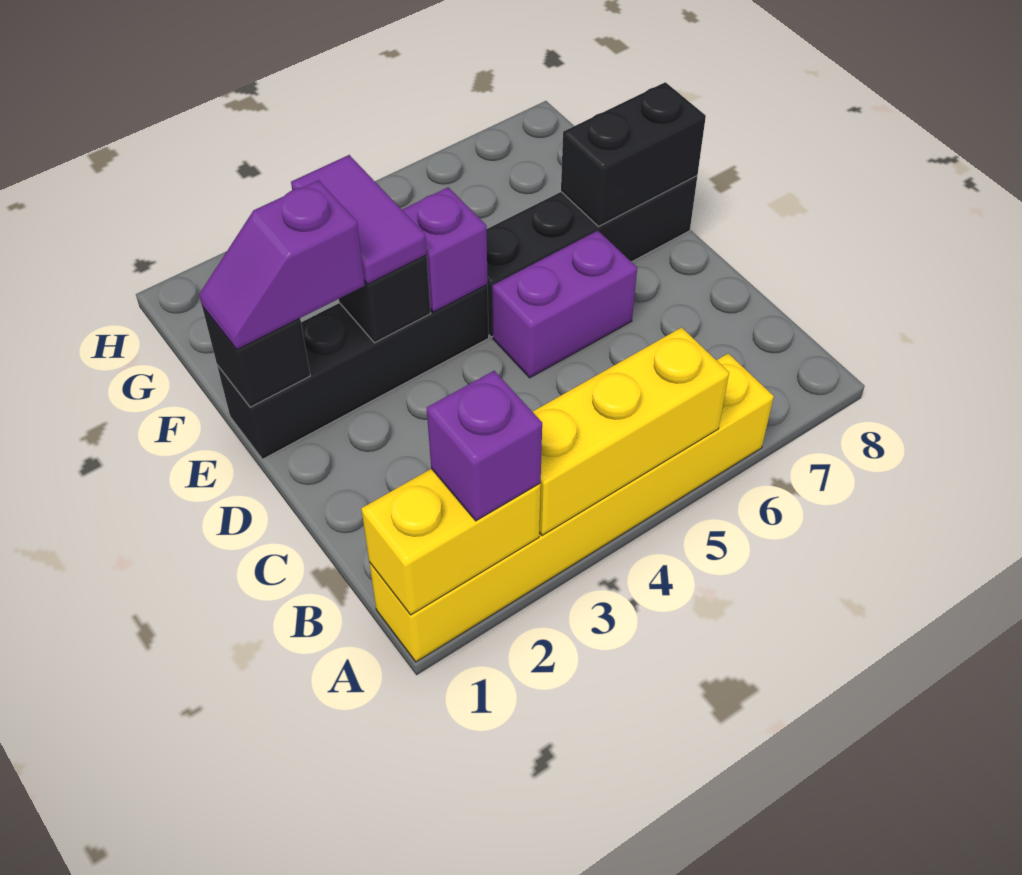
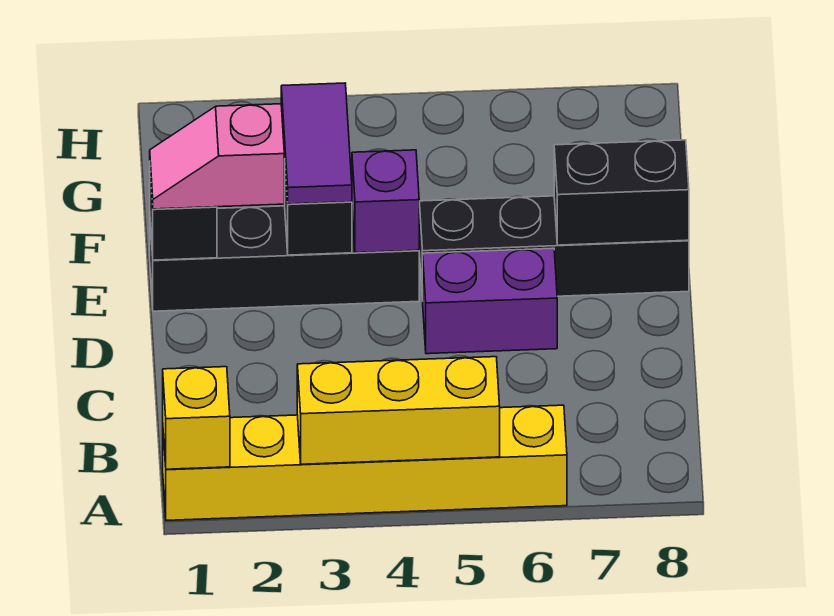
yellow 1x2 brick [361,469,541,615] -> yellow 1x1 brick [163,367,230,469]
purple 1x1 brick [427,371,542,521] -> none
purple 1x2 slope [199,180,365,349] -> pink 1x2 slope [150,104,284,209]

